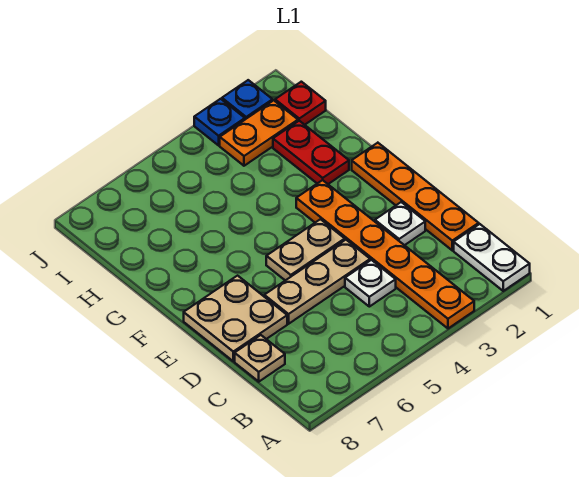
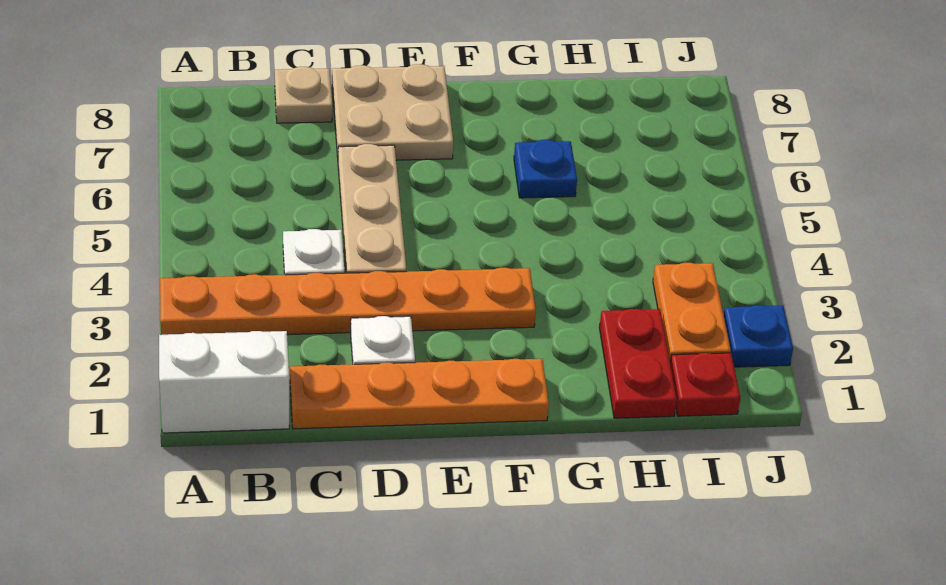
white 1x2 plate [454,224,530,291] -> white 1x2 brick [159,331,289,433]
tan 1x2 plate [266,219,345,280] -> none
red 1x2 plate [273,121,349,184] -> red 1x2 plate turned to [599,309,677,418]
blue 1x1 plate [194,99,245,145] -> blue 1x1 plate moved to [514,140,577,198]

